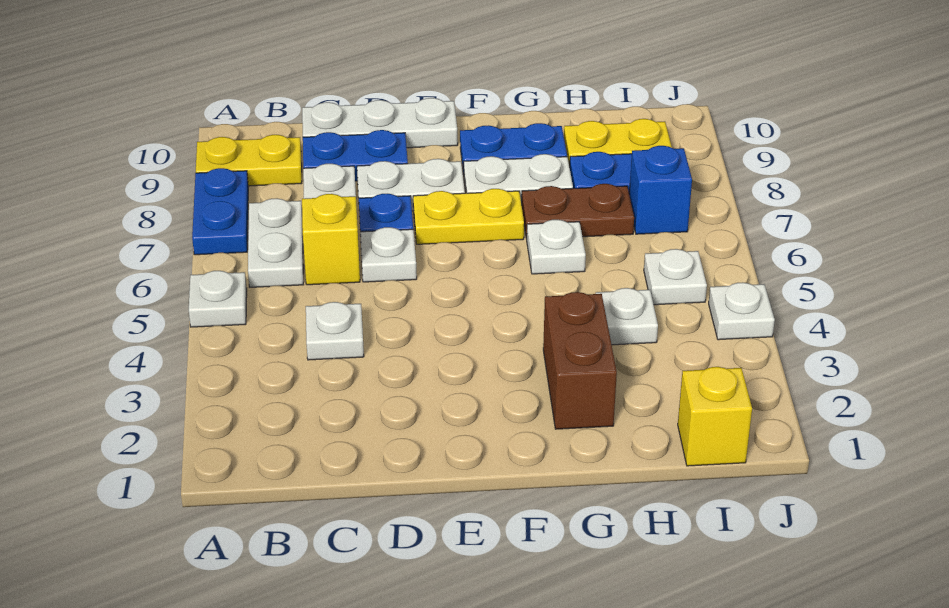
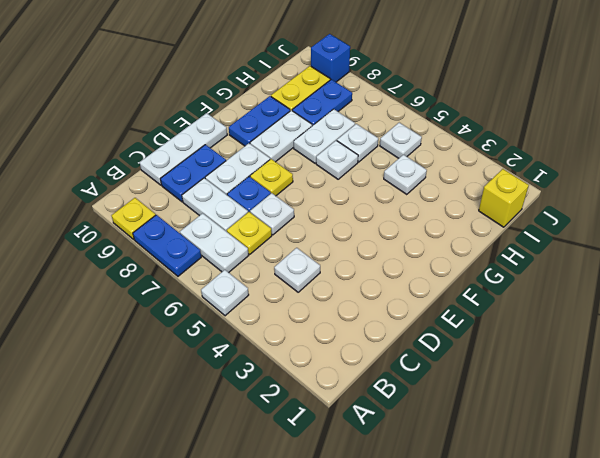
yellow 1x2 plate [196,135,302,186] -> yellow 1x1 plate [112,198,156,239]
yellow 1x1 brick [302,194,360,285] -> yellow 1x1 plate [227,212,272,254]
yellow 1x2 plate [413,189,524,244] -> yellow 1x1 plate [250,159,293,196]
brown 1x2 brick [543,292,617,429] -> none
brown 1x2 plate [522,184,634,239] -> white 1x2 plate [294,109,355,163]
blue 1x1 brick [629,146,692,234] -> blue 1x1 brick moved to [311,34,350,82]
white 1x1 plate [709,282,775,340] -> white 1x1 plate moved to [337,124,378,162]

